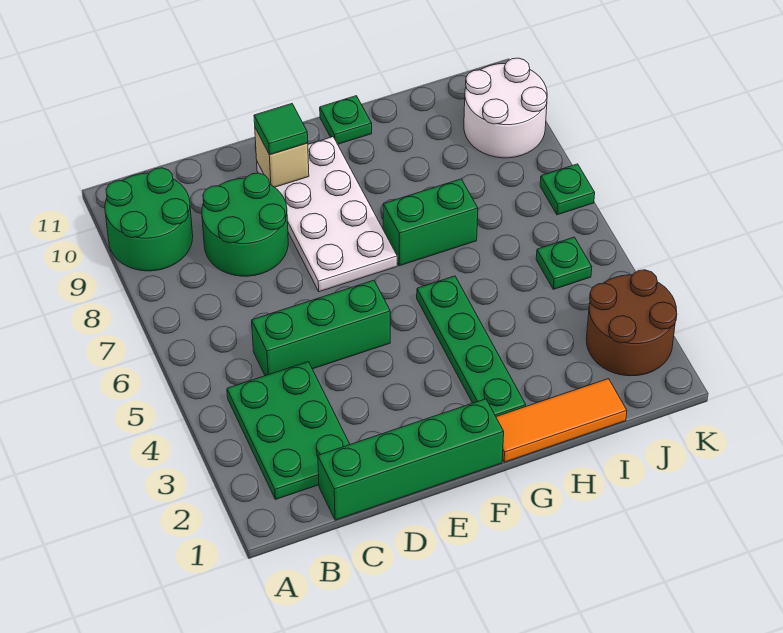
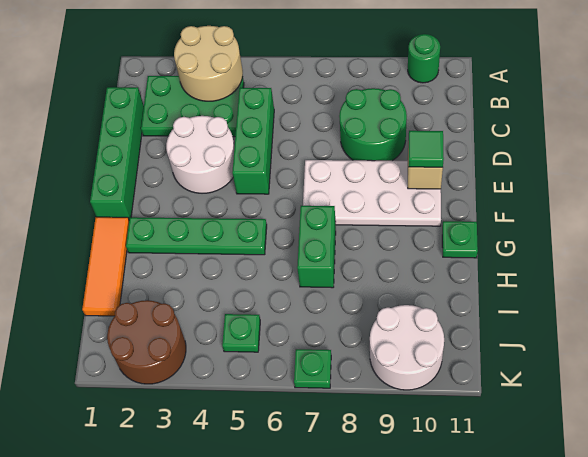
none -> tan 2x2 round brick [174,26,243,101]
green 2x2 round brick [105,168,193,271] -> green 1x1 round brick [408,34,440,83]
none -> white 2x2 round brick [166,116,234,193]

